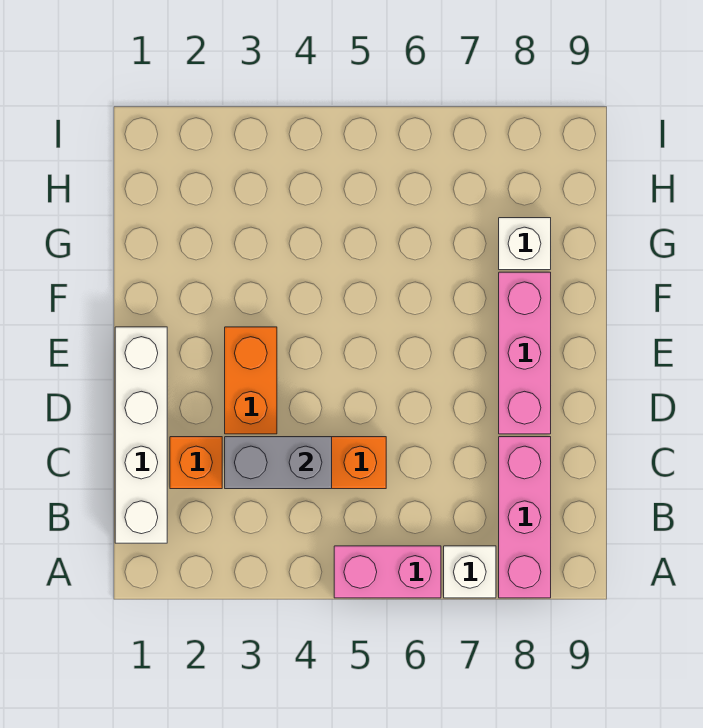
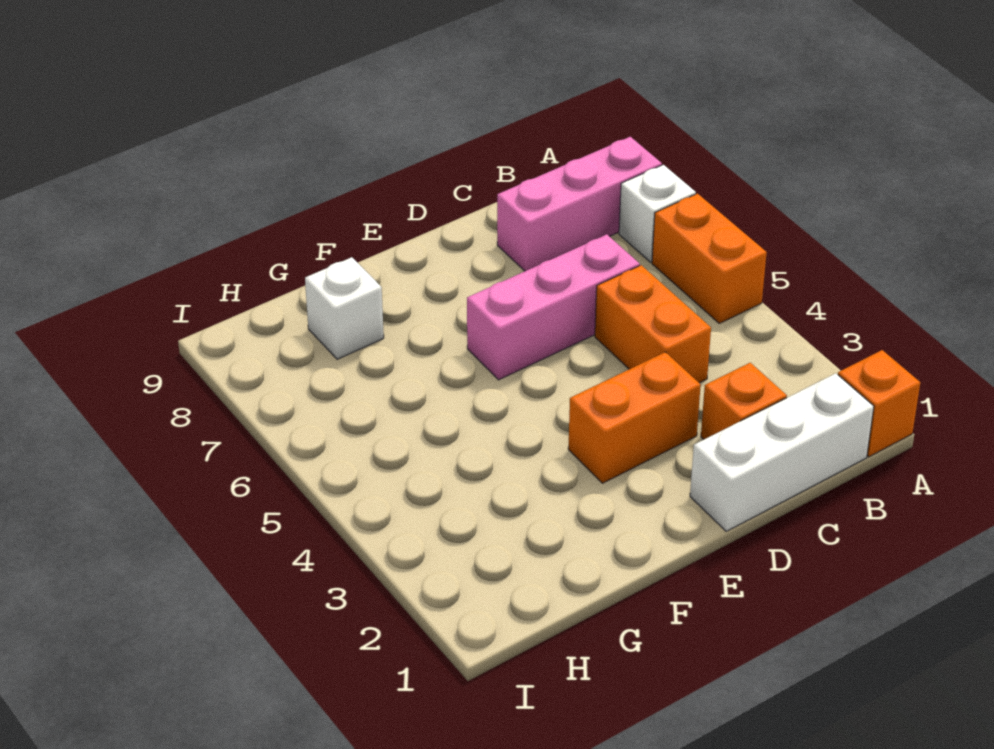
none -> orange 1x1 brick [838,350,920,457]
pink 1x2 brick [334,546,441,598] -> orange 1x2 brick [652,194,767,323]
white 1x4 brick [115,327,167,543] -> white 1x3 brick [690,373,874,531]
grey 1x2 brick [225,437,332,489] -> none
pink 1x3 brick [499,272,551,434] -> pink 1x3 brick moved to [467,234,640,380]

